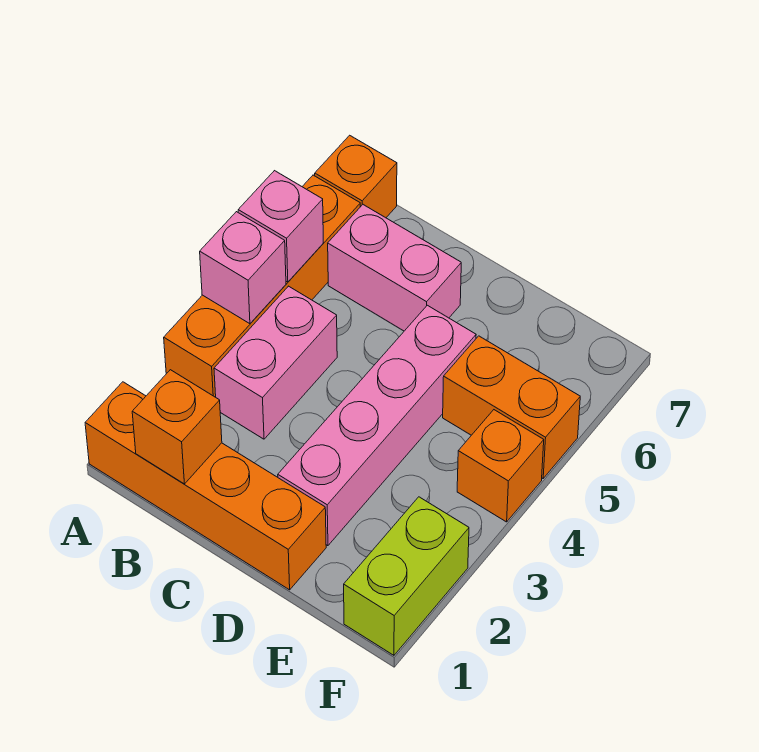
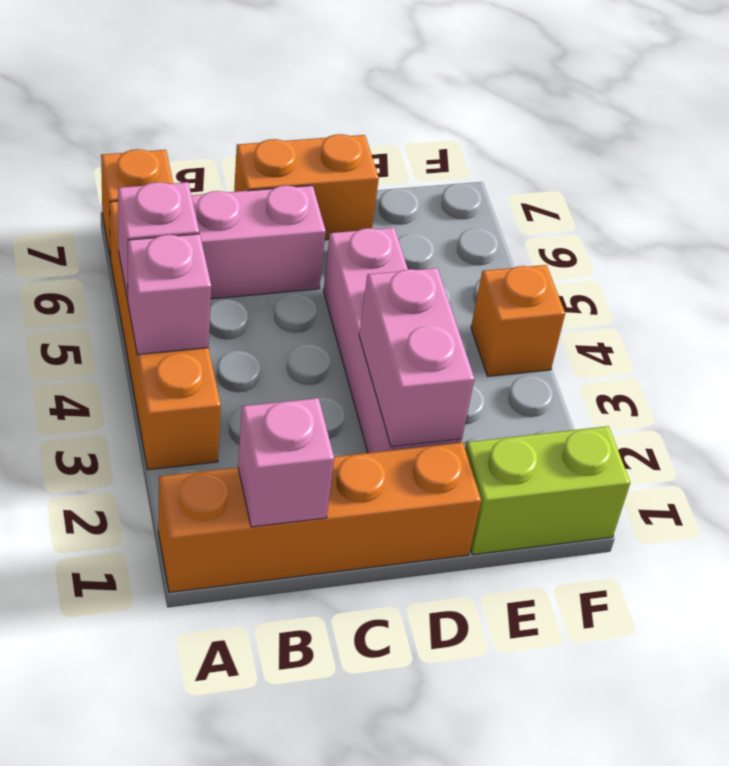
orange 1x1 brick [132,370,222,484] -> pink 1x1 brick [238,398,334,527]
pink 1x2 brick [214,286,337,439] -> pink 1x2 brick moved to [359,268,474,447]
orange 1x2 brick [443,336,580,478] -> orange 1x2 brick moved to [234,134,379,240]
lime 1x2 brick [344,497,469,655] -> lime 1x2 brick turned to [465,426,630,555]

